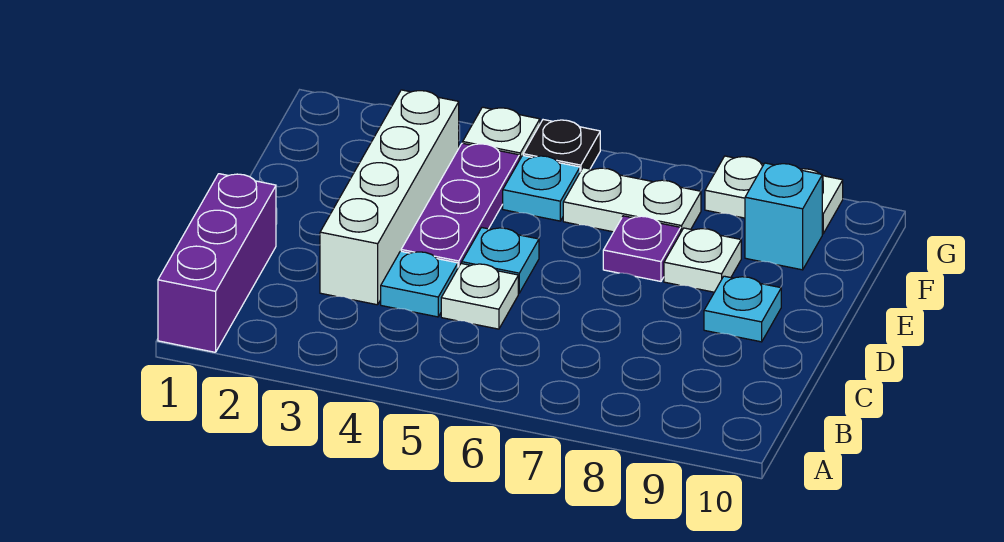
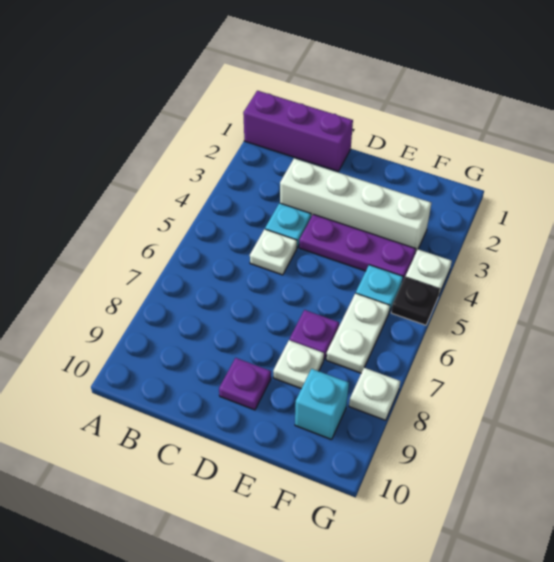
cyan 1x1 plate [462,228,539,293] -> none
cyan 1x1 plate [704,276,781,342] -> purple 1x1 plate [219,358,271,410]
white 1x2 plate [705,156,843,234] -> white 1x1 plate [349,368,400,420]

